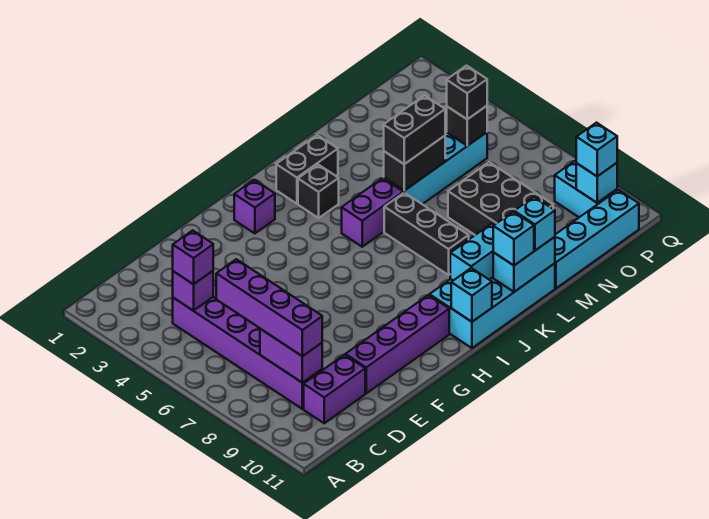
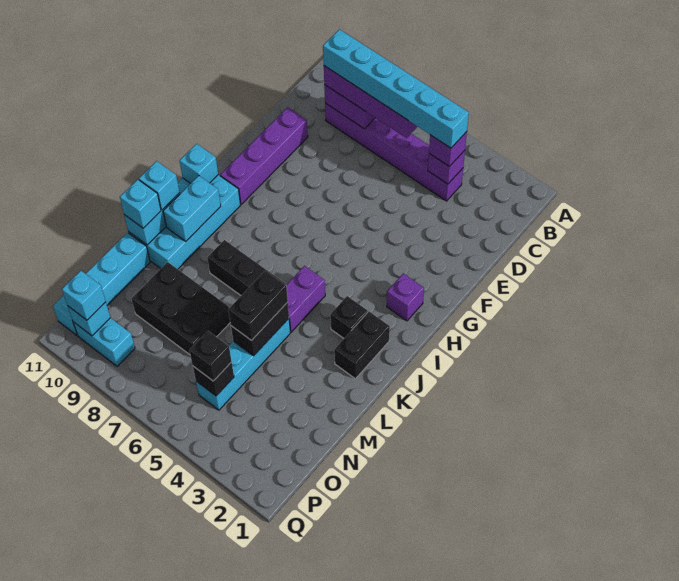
none -> cyan 1x6 brick [323,29,469,148]
purple 1x2 brick [304,355,365,423] -> none

